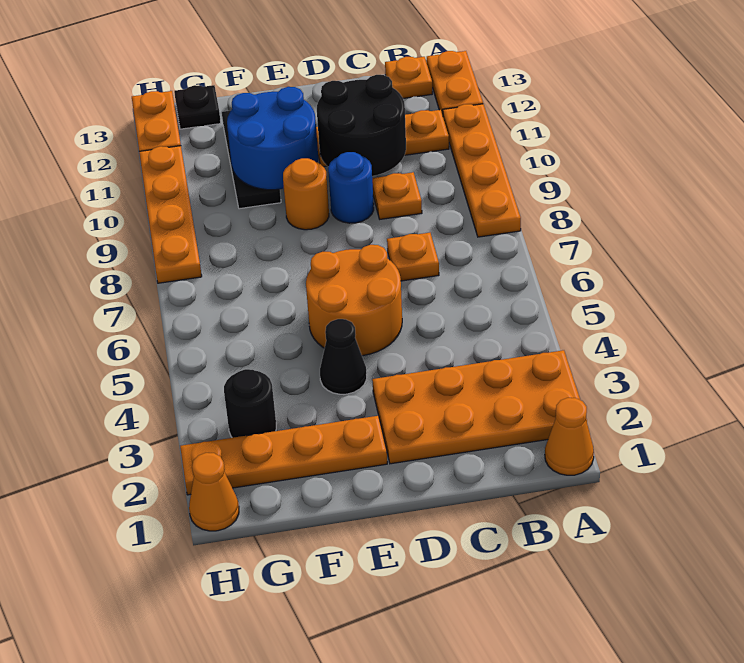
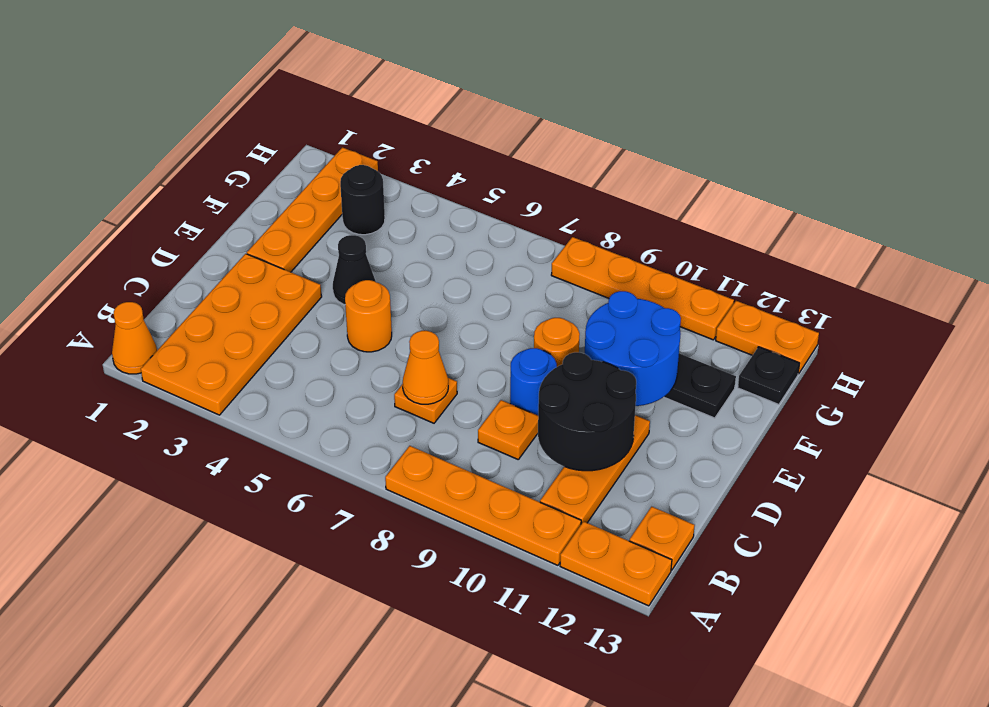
orange 2x2 round brick [306,245,402,356] -> orange 1x1 round brick [345,280,392,352]
orange 1x1 cone [189,453,239,531] -> orange 1x1 cone moved to [403,331,448,404]

